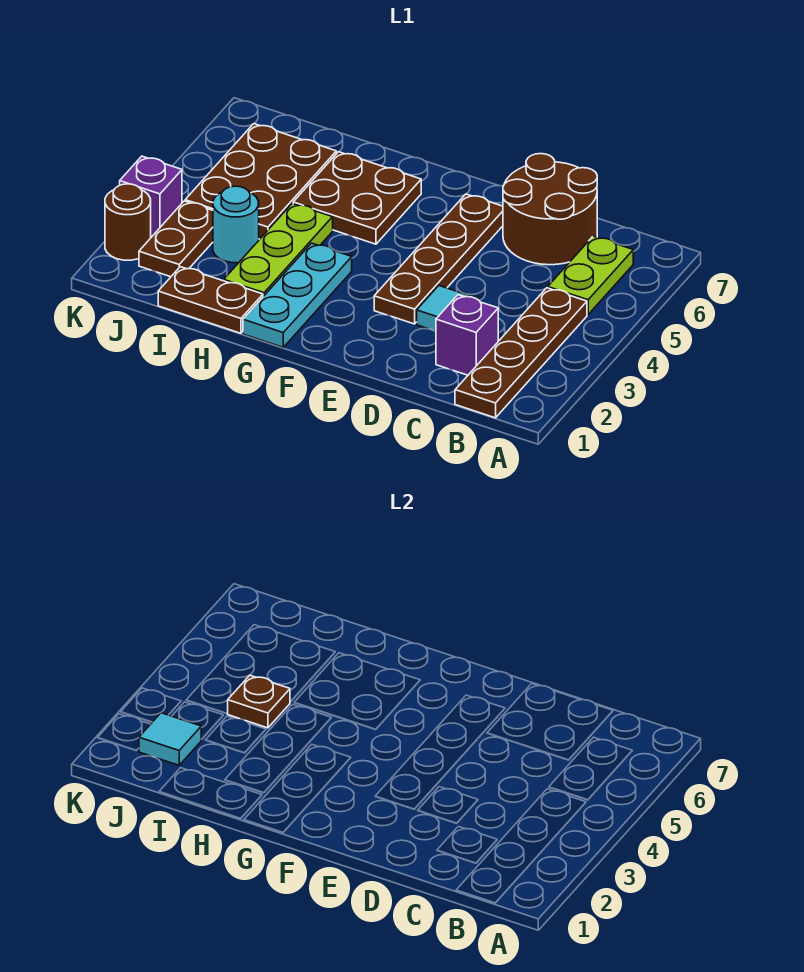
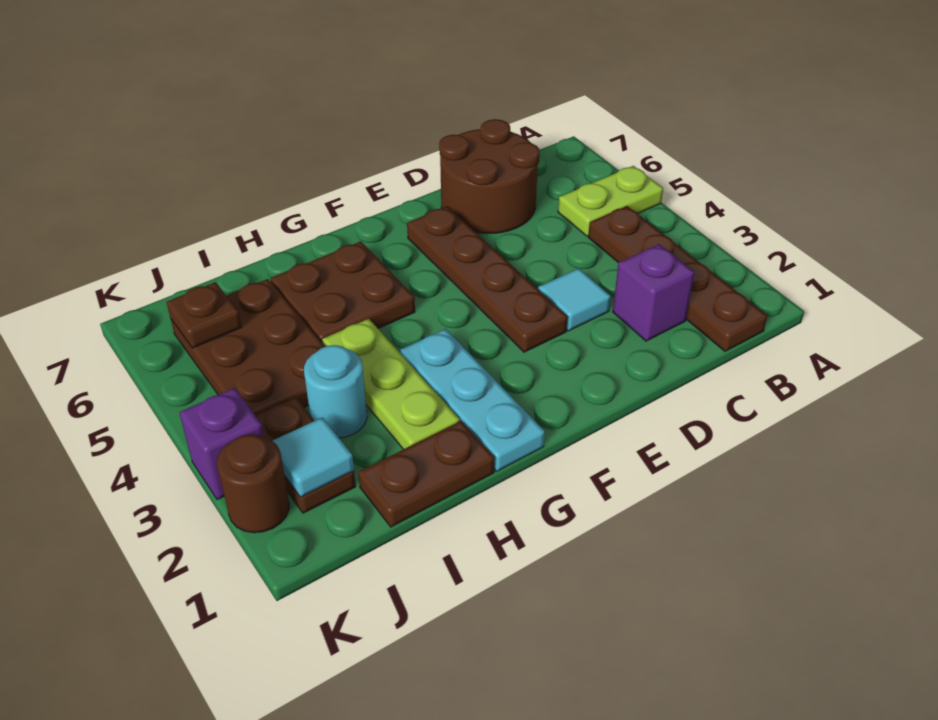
lime 1x2 plate [548,236,633,315] -> lime 1x2 plate turned to [558,166,663,236]
brown 1x1 plate [228,675,290,728] -> brown 1x1 plate moved to [167,282,242,348]

